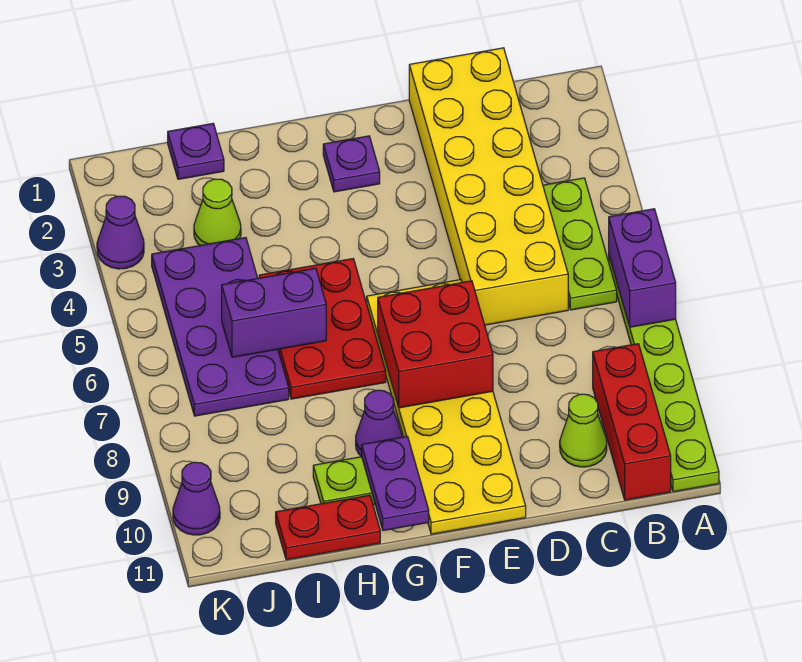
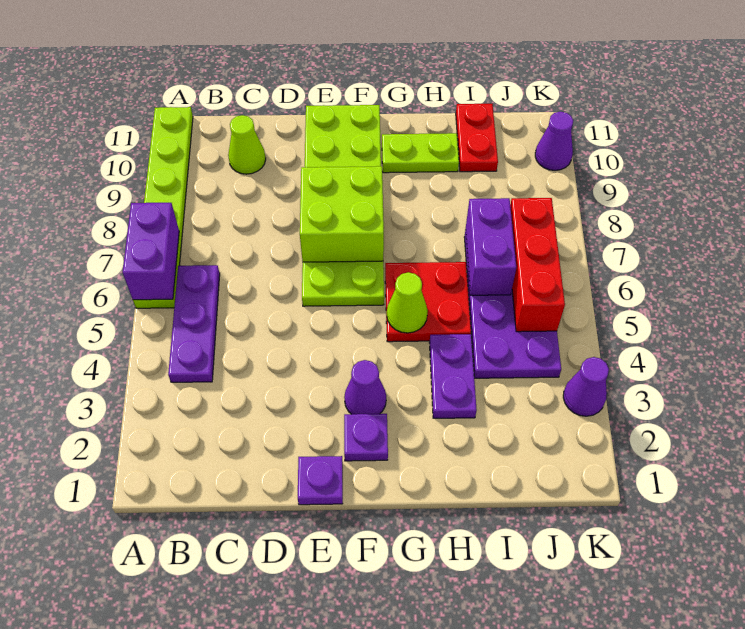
lime 1x3 plate [543,178,617,310] -> purple 1x3 plate [168,265,220,382]
red 1x3 brick [593,344,671,500] -> red 1x3 brick moved to [510,198,565,332]
yellow 2x6 brick [409,48,568,325] -> none
yellow 2x6 plate [367,280,526,534] -> lime 2x6 plate [302,105,384,306]
red 2x2 brick [378,281,493,408] -> lime 2x2 brick [300,166,384,262]
red 2x3 plate [259,259,386,399] -> red 2x2 plate [385,262,471,342]
purple 1x1 cone [356,390,402,457] -> purple 1x1 cone moved to [344,360,386,414]
purple 1x2 plate [362,436,429,530] -> purple 1x2 plate moved to [429,334,477,418]
purple 1x2 brick [222,268,326,357] -> purple 1x2 brick turned to [466,198,516,295]
red 1x2 plate [276,495,380,560] -> red 1x2 plate turned to [456,104,498,172]
purple 1x1 plate [168,124,224,179] -> purple 1x1 plate moved to [298,456,343,505]
lime 1x1 cone [194,179,241,245] -> lime 1x1 cone moved to [387,272,428,333]

